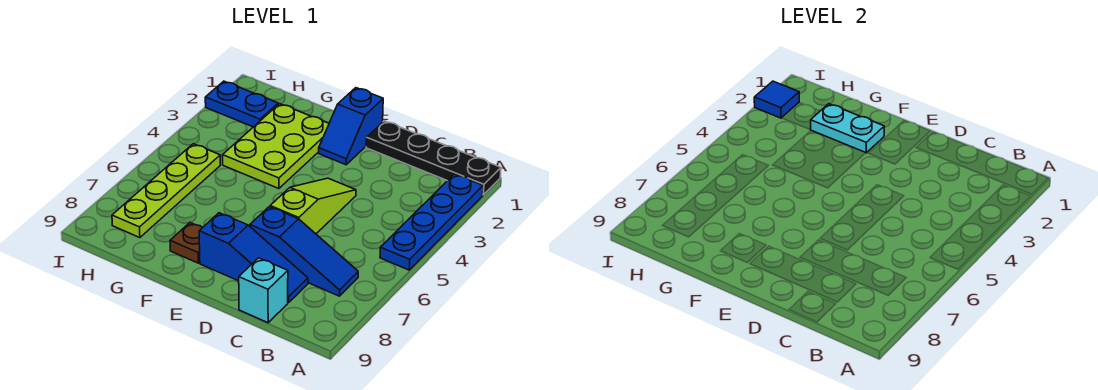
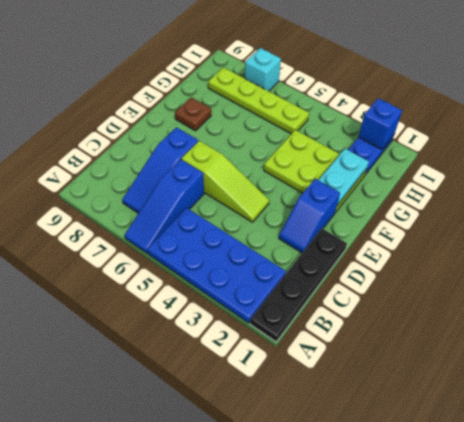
blue 1x4 plate [380,174,483,270] -> blue 2x4 plate [148,208,286,323]
blue 1x3 slope [199,213,308,303] -> blue 1x3 slope moved to [124,159,204,253]
cyan 1x1 brick [239,258,288,323] -> cyan 1x1 brick moved to [245,48,281,91]
blue 1x2 slope [319,88,383,165] -> blue 1x2 slope turned to [279,179,340,253]
blue 1x1 tile [754,81,799,118] -> blue 1x1 brick [359,98,402,150]

